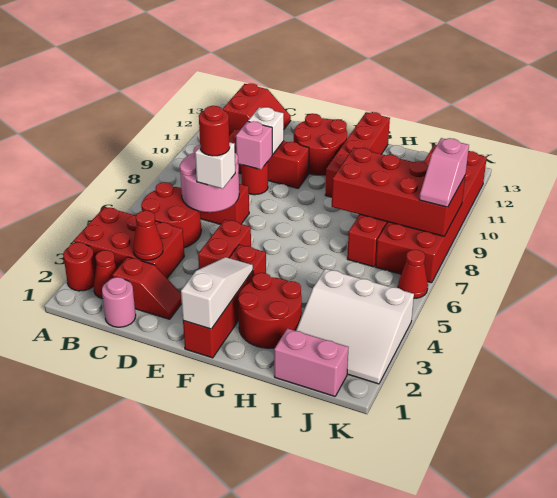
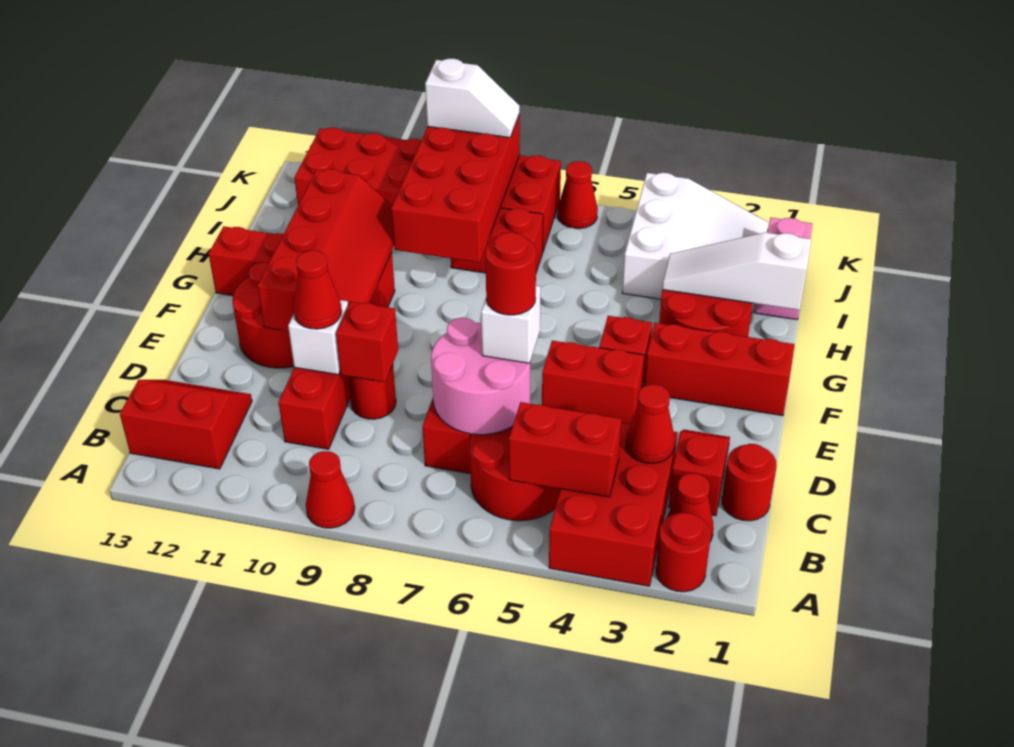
none -> red 1x1 cone [306,451,355,528]
none -> red 1x2 brick [509,402,621,497]
pink 1x1 round brick [102,277,136,327] -> red 1x1 round brick [722,444,777,521]
pink 1x1 brick [236,121,272,170] -> red 1x1 brick [336,302,398,382]
none -> red 1x1 cone [293,250,342,329]
none -> red 2x4 slope [258,169,394,331]
white 1x3 slope [181,257,253,329] -> white 1x3 slope moved to [662,232,811,310]
pink 1x2 slope [419,138,469,207] -> white 1x2 slope [425,59,520,138]

